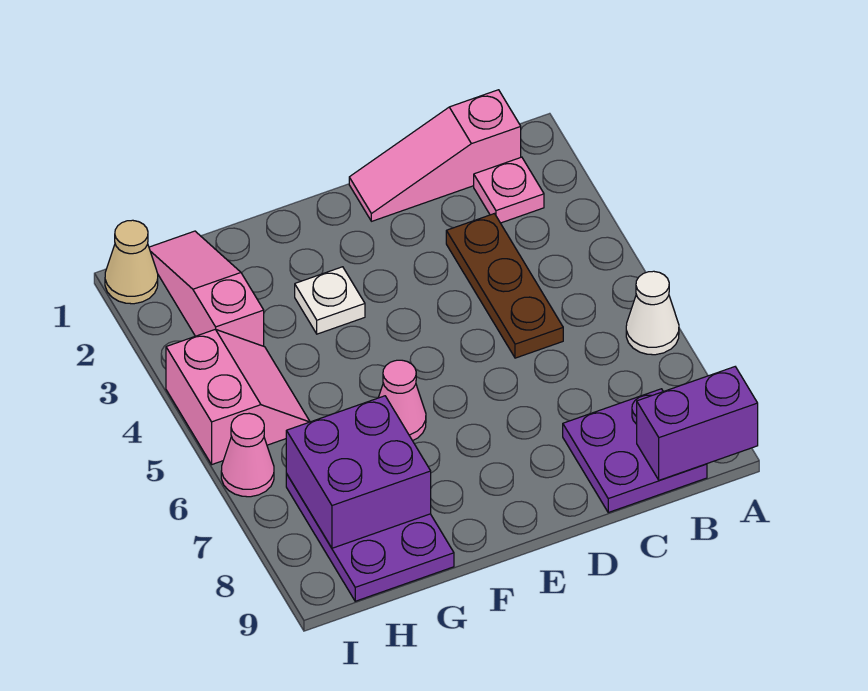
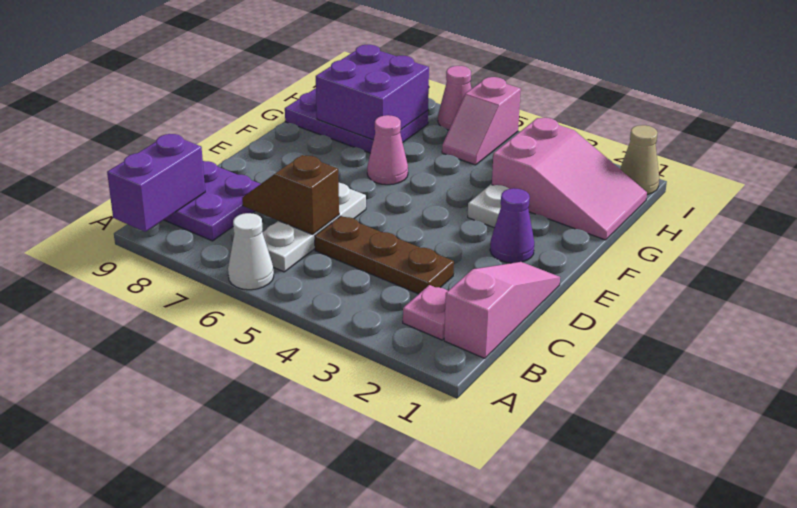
none -> white 1x3 plate [262,183,366,272]
none -> brown 1x2 slope [242,155,339,235]
none -> purple 1x1 cone [490,188,534,263]
pink 1x3 slope [149,231,264,346] -> pink 2x3 slope [492,118,647,240]
pink 2x2 slope [166,329,310,464] -> pink 1x2 slope [442,77,521,165]

